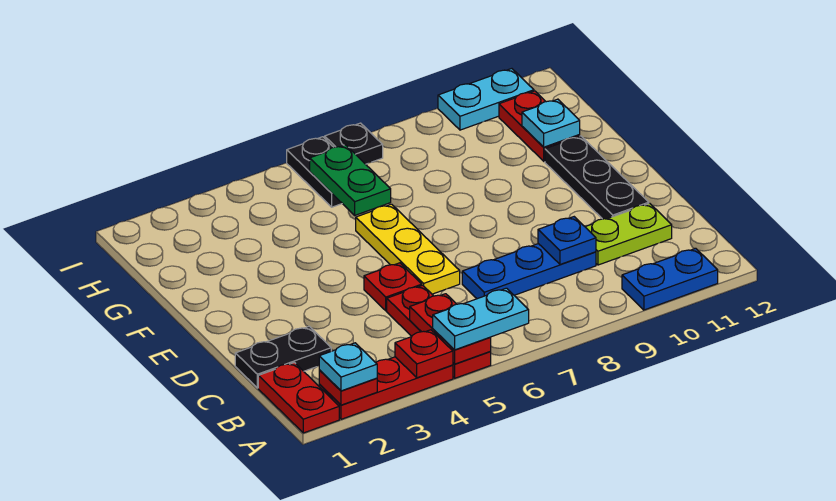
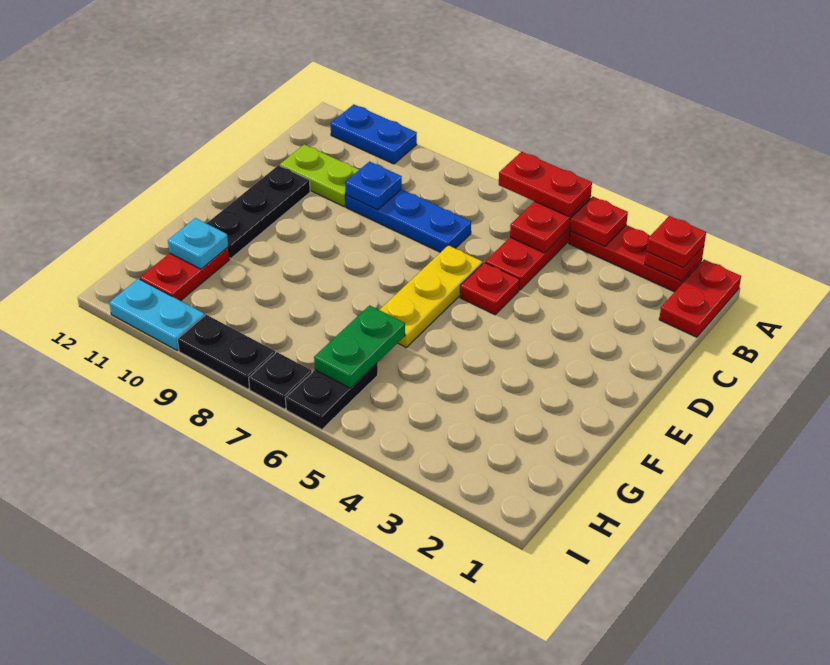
cyan 1x1 plate [319,343,377,391] -> red 1x1 plate [646,216,706,268]
cyan 1x2 plate [433,288,529,350] -> red 1x2 plate [499,152,592,216]
black 1x2 plate [235,326,331,388] -> black 1x2 plate moved to [177,315,275,389]

